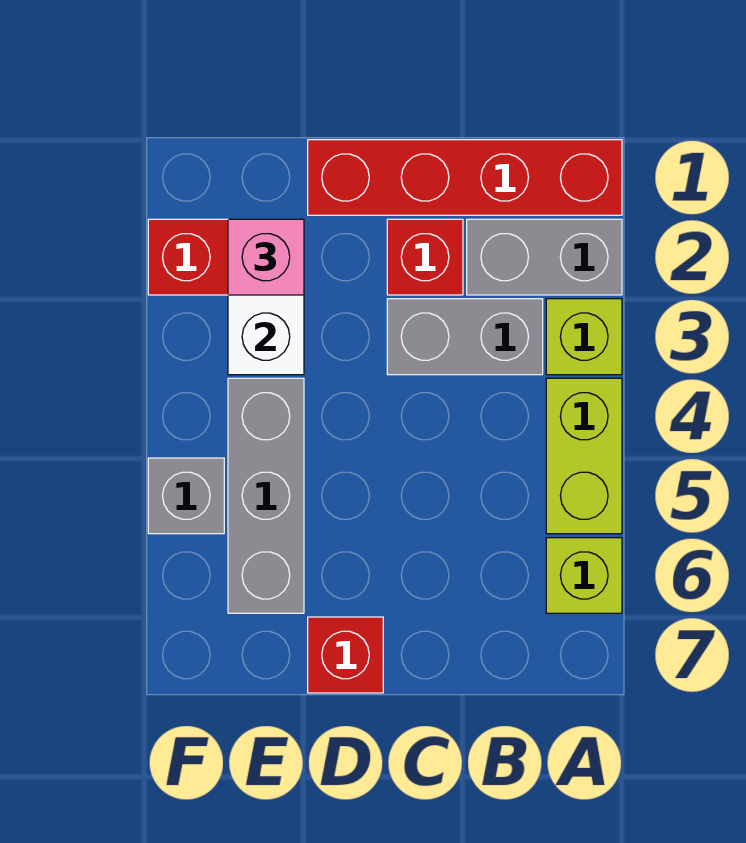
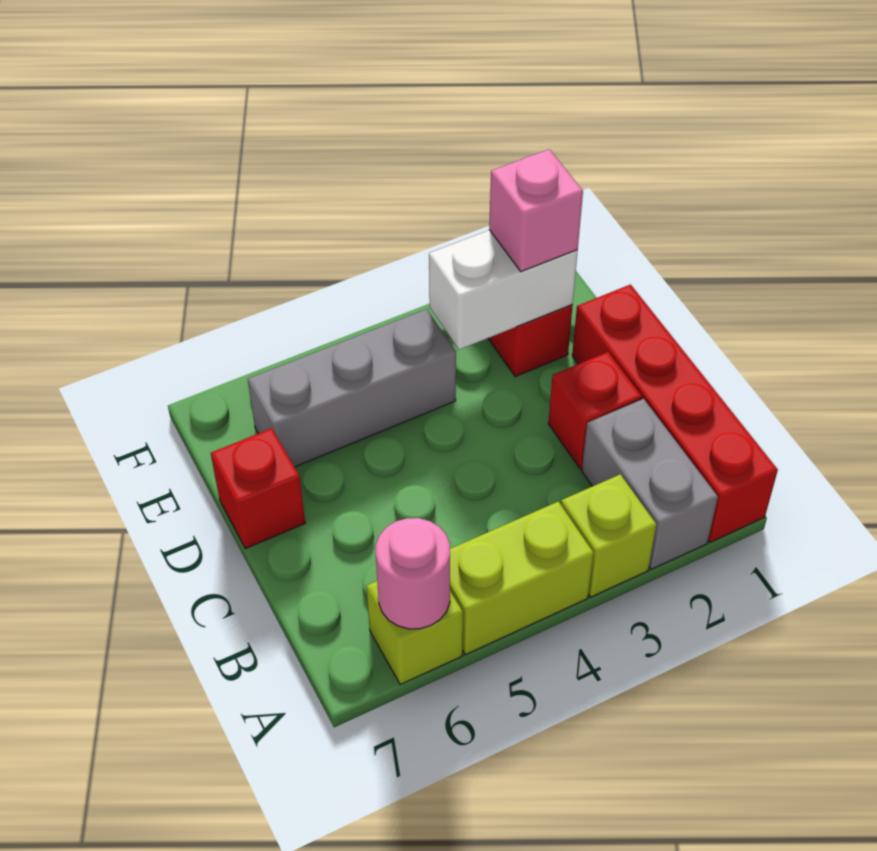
none -> pink 1x1 round brick [376,518,450,629]
grey 1x2 brick [387,299,543,375] -> none
grey 1x1 brick [148,458,224,534] -> none

